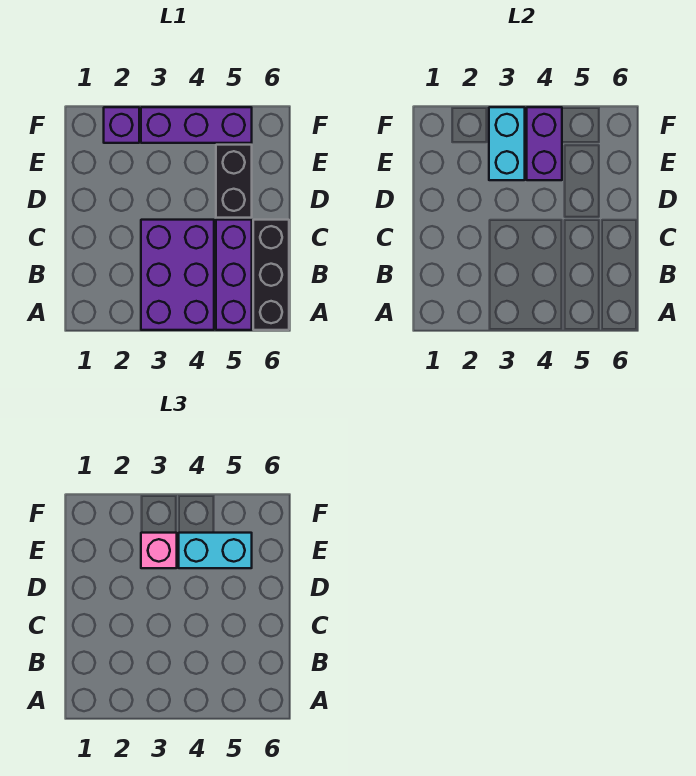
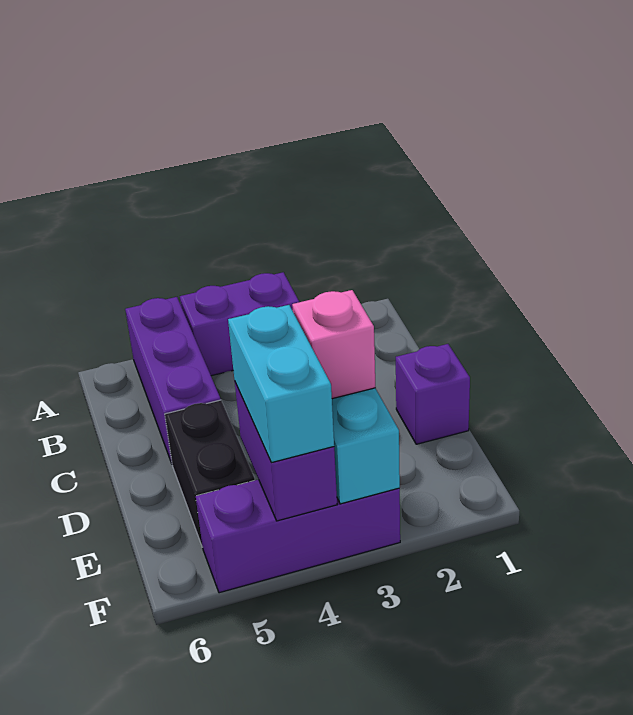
purple 2x3 brick [141,220,214,330] -> purple 1x2 brick [180,272,299,376]
black 1x3 brick [253,220,289,330] -> none
cyan 1x2 brick [179,533,252,568] -> cyan 1x2 brick turned to [228,305,334,463]
purple 1x1 brick [104,107,139,143] -> purple 1x1 brick moved to [396,344,470,444]

